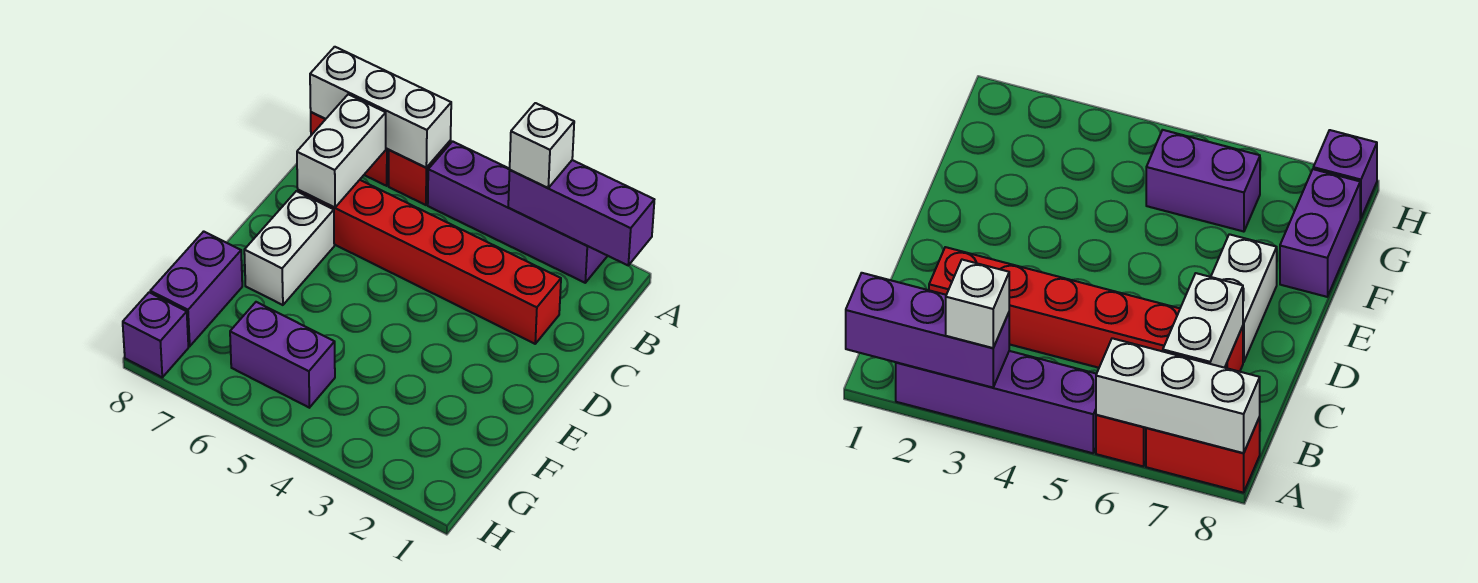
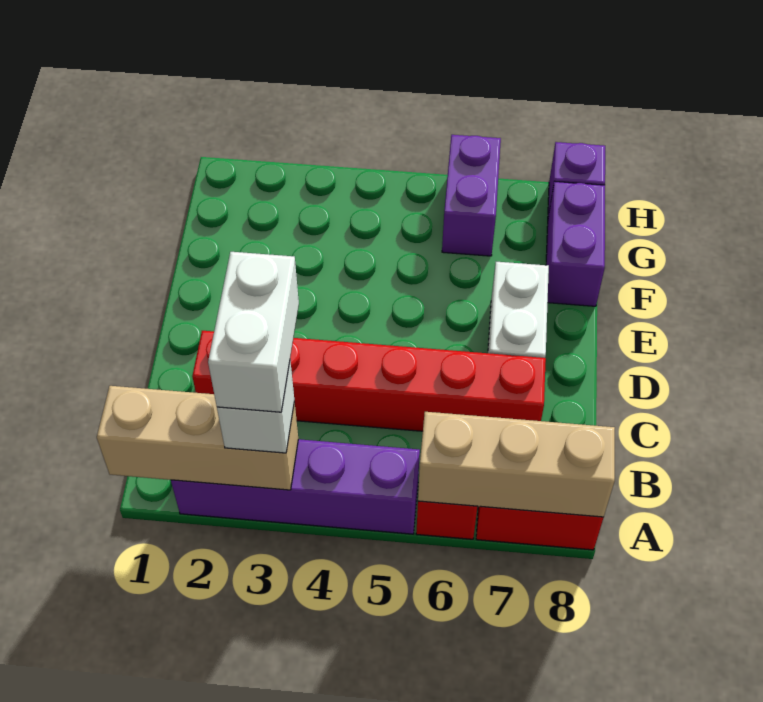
purple 1x3 brick [508,160,654,266] -> tan 1x3 brick [97,386,298,490]
white 1x3 brick [310,47,451,168] -> tan 1x3 brick [418,412,615,517]
white 1x2 brick [297,94,386,208] -> white 1x2 brick moved to [208,252,299,412]
purple 1x2 brick [230,302,335,408] -> purple 1x2 brick turned to [442,135,501,256]

